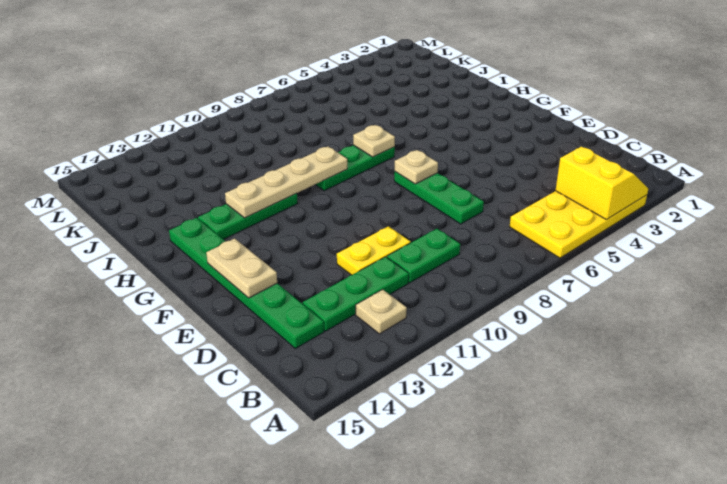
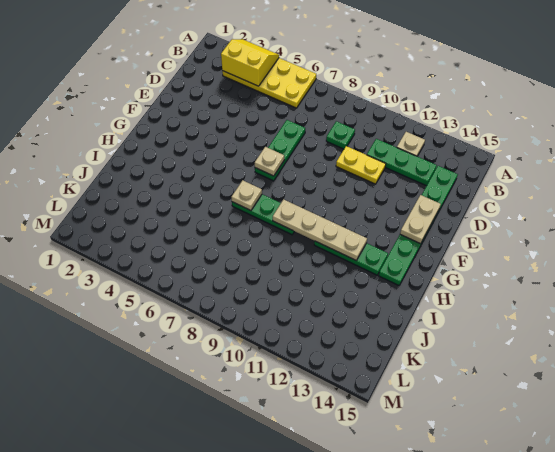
yellow 2x2 slope [556,147,648,219] -> yellow 2x2 slope turned to [221,39,279,86]
green 1x2 plate [387,229,460,283] -> green 1x1 plate [326,121,355,149]

